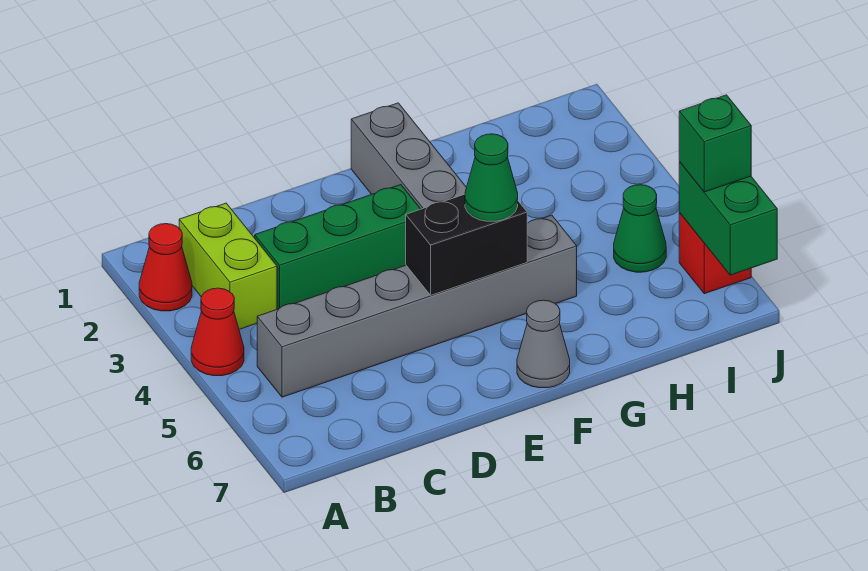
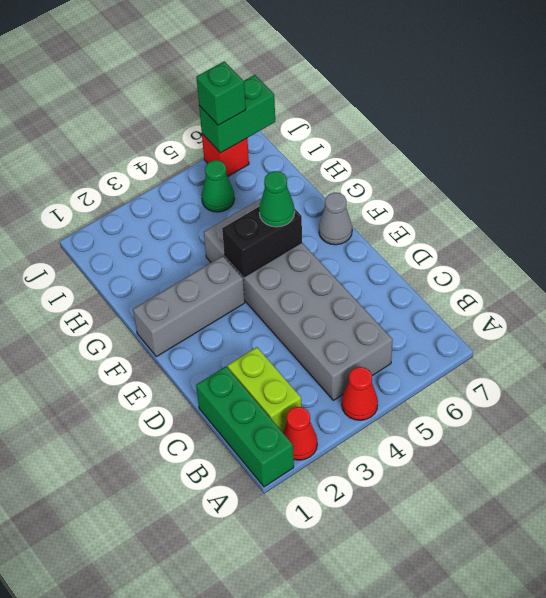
lime 1x2 brick [179,203,277,329] -> lime 1x2 brick turned to [228,347,301,432]
grey 1x6 brick [257,215,577,397] -> grey 2x6 brick [204,199,393,400]
green 1x3 brick [255,185,420,309] -> green 1x3 brick moved to [196,367,294,487]
black 1x2 brick [406,194,527,295] -> black 1x2 brick turned to [222,207,302,277]

